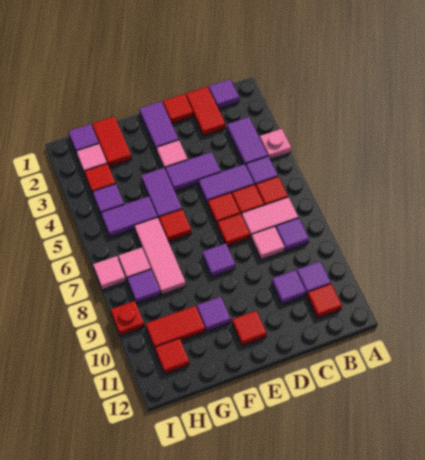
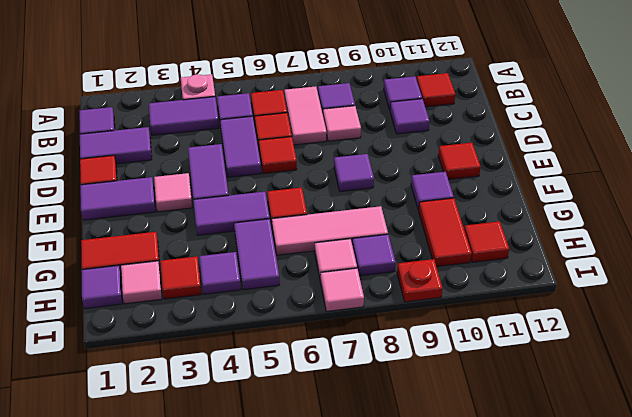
red 1x2 tile [186,87,225,136] -> purple 1x2 tile [80,127,152,164]
red 1x1 tile [217,214,250,246] -> none

